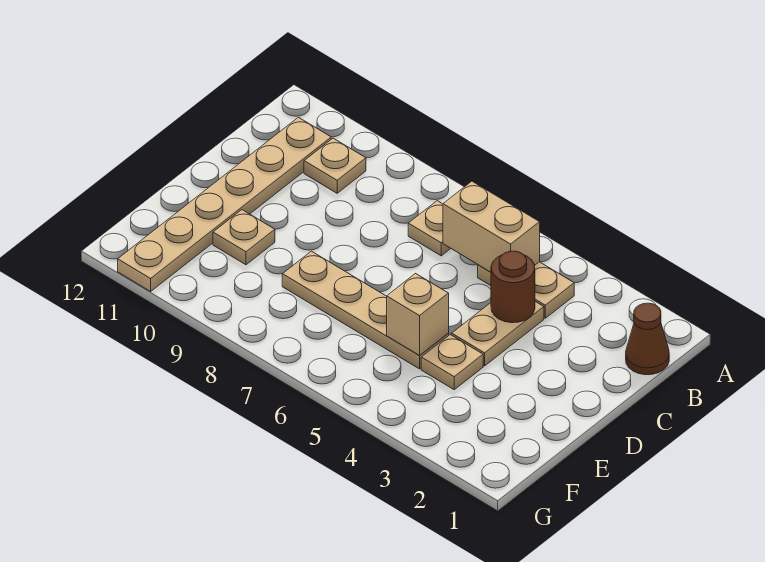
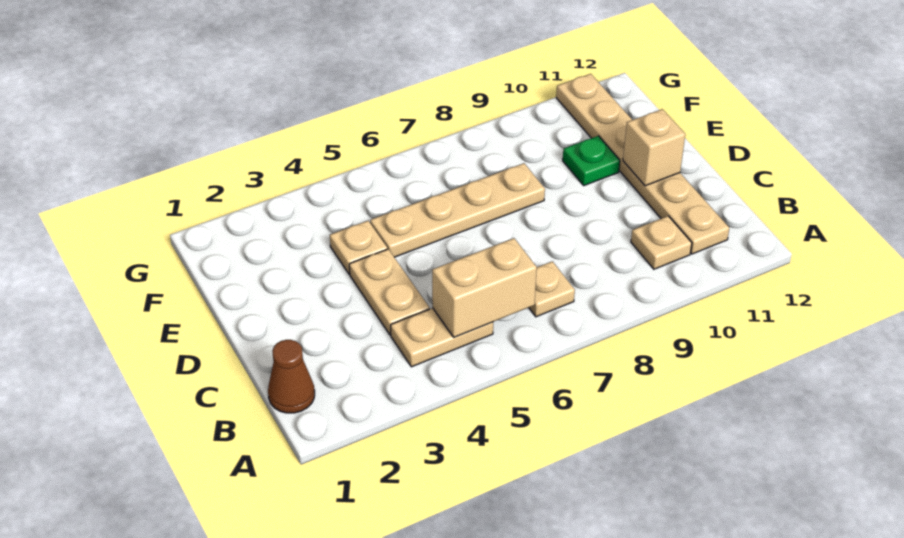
brown 1x1 round brick [491,251,535,323] -> none
tan 1x1 brick [387,274,449,355] -> tan 1x1 brick moved to [623,109,685,186]
tan 1x1 plate [213,210,275,265] -> green 1x1 plate [563,136,620,186]

